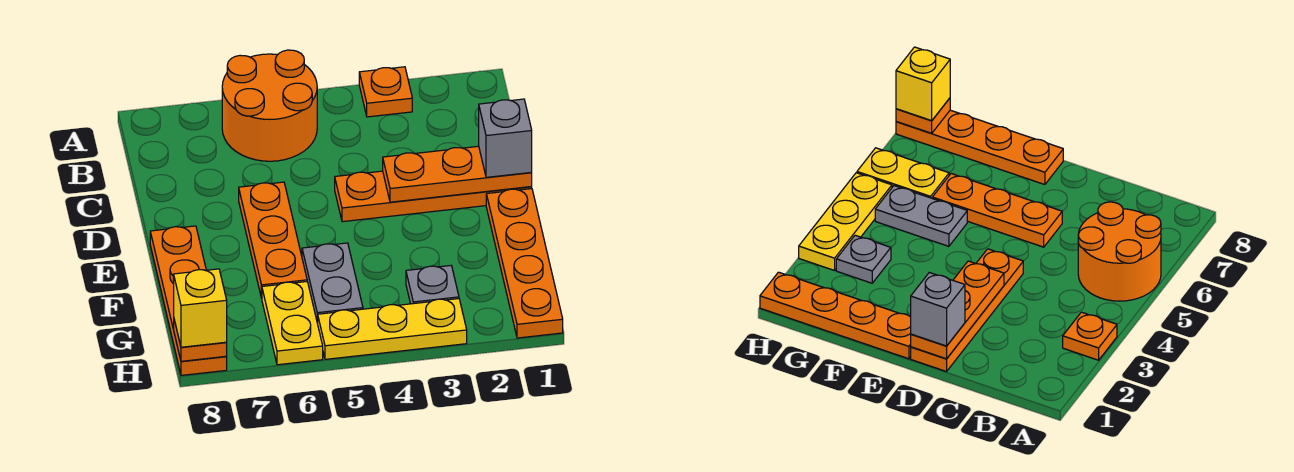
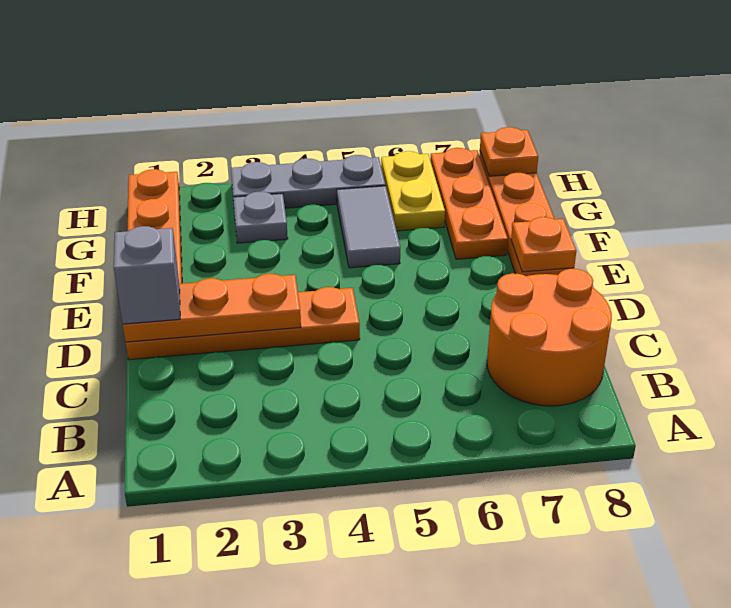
orange 1x1 plate [359,67,412,117] -> orange 1x1 plate moved to [511,217,576,272]
orange 2x2 round brick [222,50,317,161] -> orange 2x2 round brick moved to [487,269,612,406]
orange 1x3 plate [239,182,307,298] -> orange 1x3 plate moved to [430,148,508,259]
grey 1x2 plate [302,243,363,324] -> grey 1x2 tile [337,186,400,268]
yellow 1x3 plate [318,299,467,359] -> grey 1x3 plate [231,155,385,208]
yellow 1x1 brick [174,269,227,347] -> none

